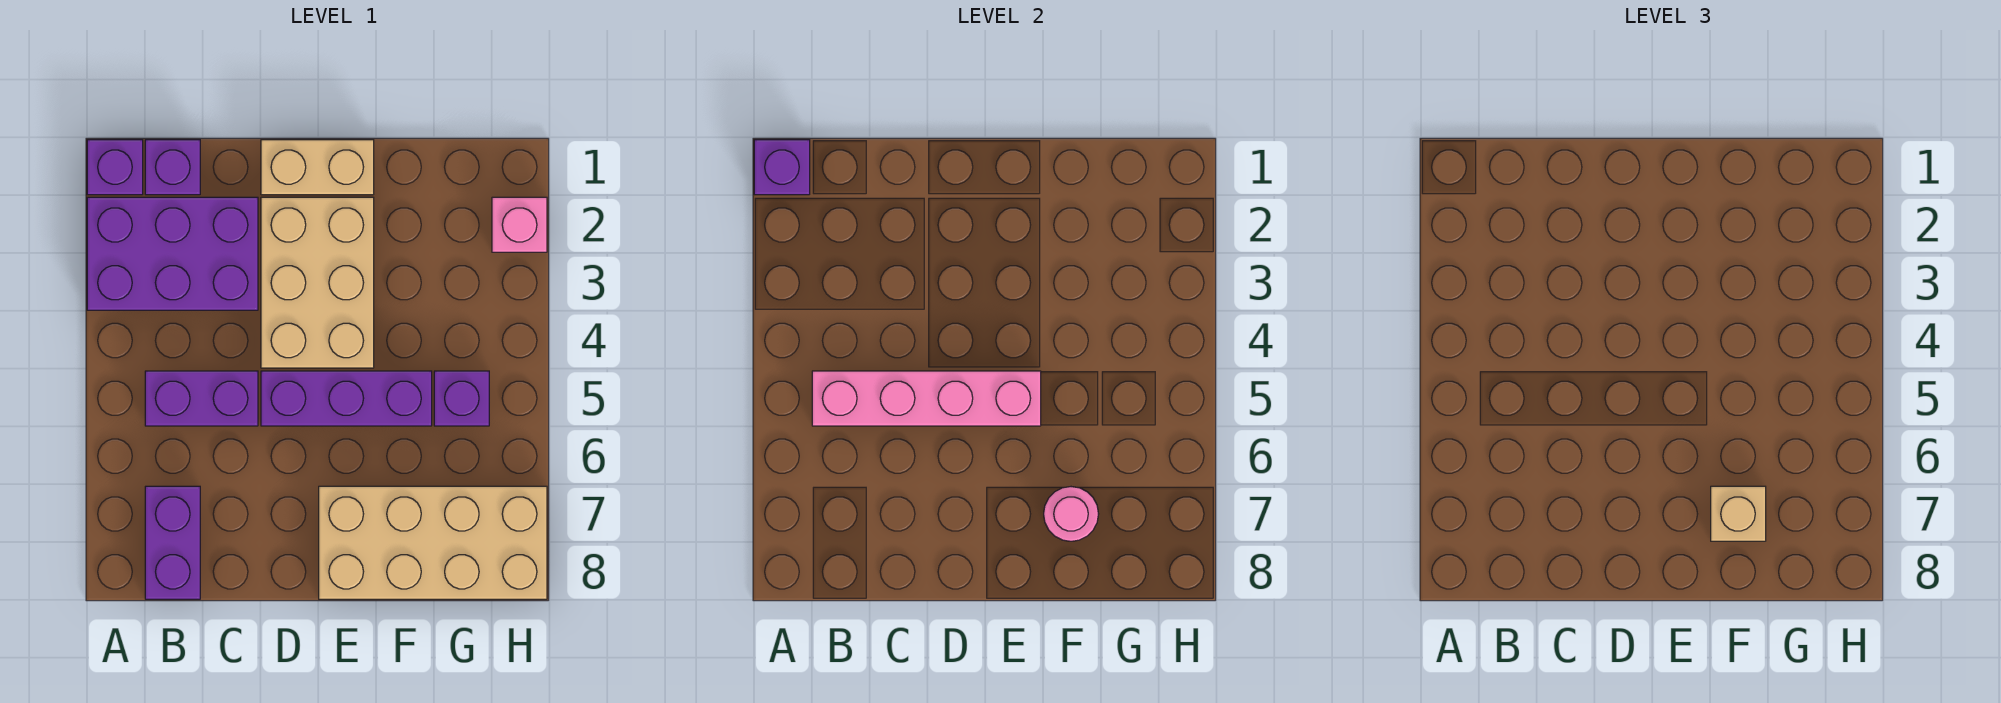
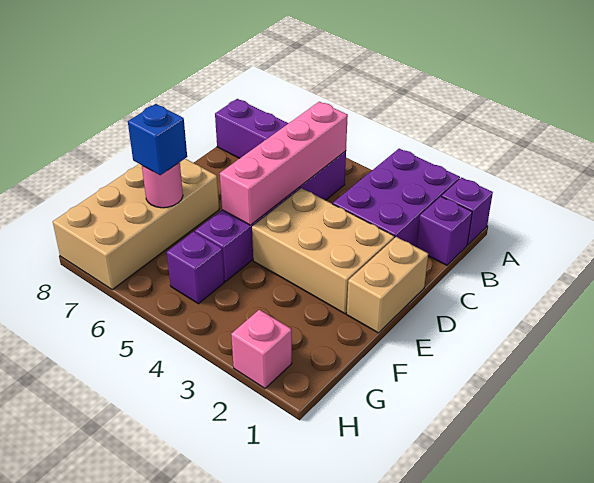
purple 1x1 brick [754,140,810,195] -> none
tan 1x1 brick [1711,486,1766,541] -> blue 1x1 brick [128,104,187,175]

